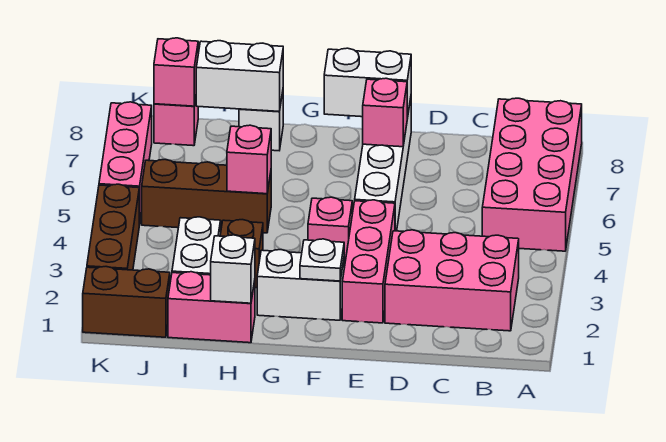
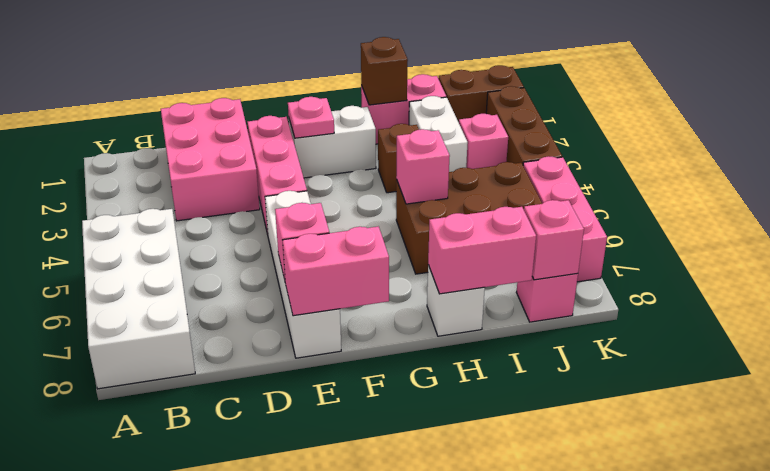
pink 2x4 brick [482,98,582,251] -> white 2x4 brick [82,209,195,389]
pink 2x3 brick [385,230,519,331] -> pink 2x3 brick turned to [161,98,260,221]
white 1x2 brick [324,48,411,118] -> pink 1x2 brick [282,227,389,316]
white 1x1 plate [300,239,344,281] -> pink 1x1 plate [288,97,334,138]
pink 1x1 brick [308,197,352,265] -> pink 1x1 brick moved to [459,114,508,169]
white 1x1 brick [211,235,255,303] -> brown 1x1 brick [361,37,408,105]
brown 1x3 brick [142,160,271,233] -> brown 2x3 brick [396,162,542,274]
white 1x2 brick [196,41,283,112] -> pink 1x2 brick [428,207,536,294]

